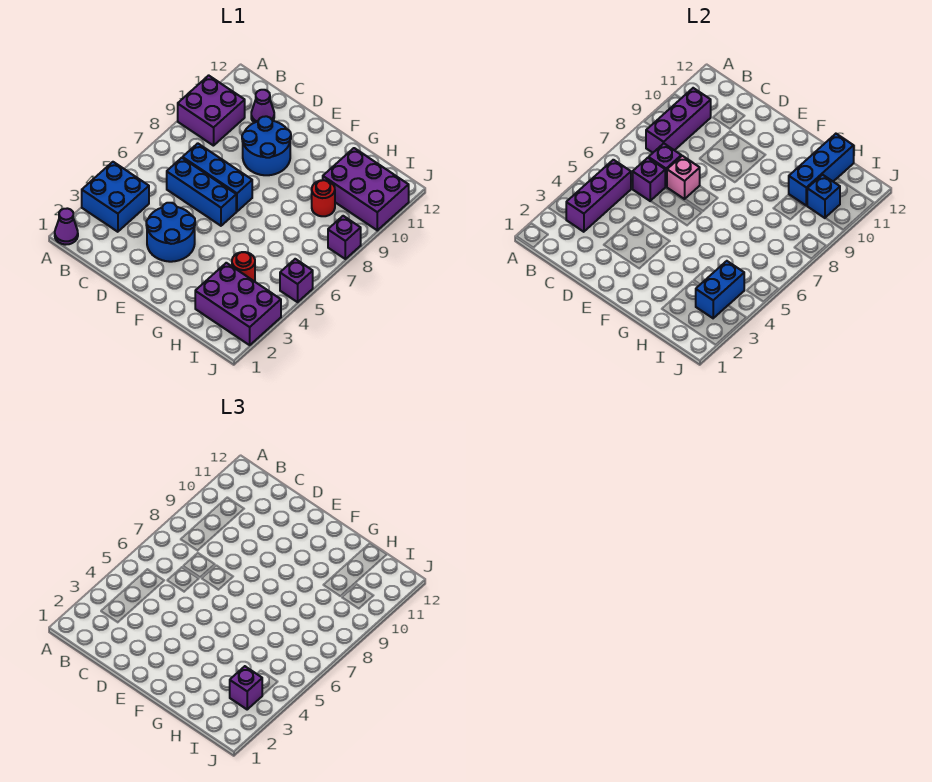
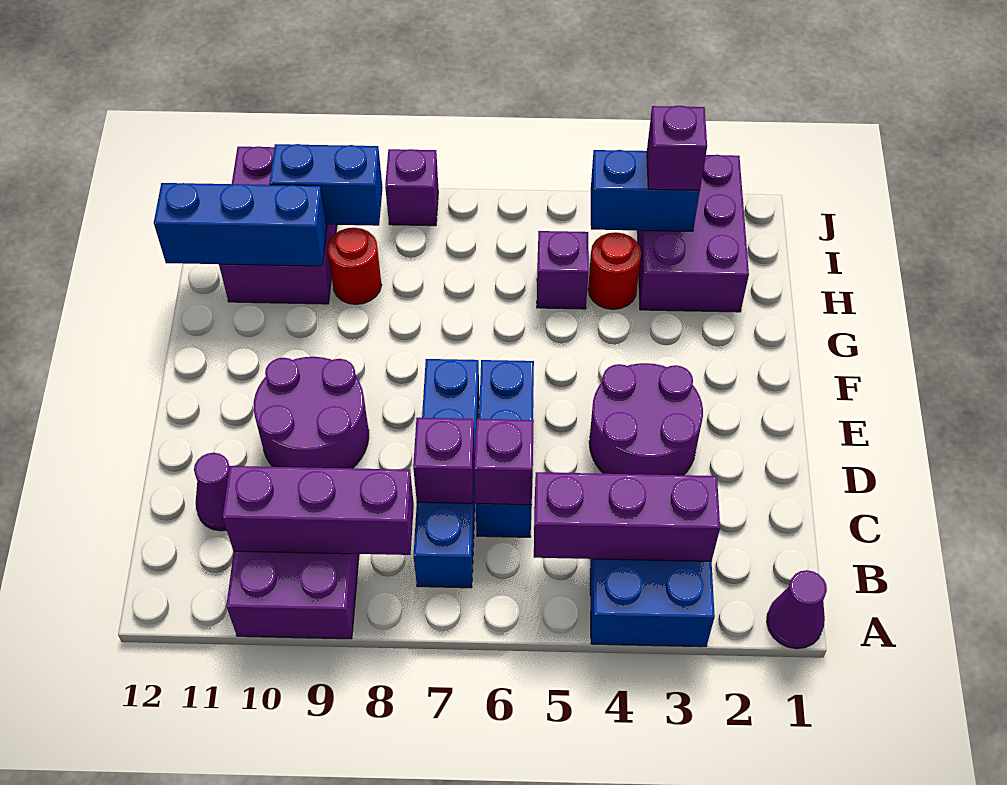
blue 1x3 brick [183,143,252,211] -> blue 1x4 brick [414,359,479,588]
blue 2x2 round brick [146,203,195,262] -> purple 2x2 round brick [589,363,703,475]
pink 1x1 brick [667,156,700,199] -> none
blue 2x2 round brick [242,116,291,175] -> purple 2x2 round brick [254,357,369,468]
blue 1x1 brick [807,175,840,218] -> blue 1x2 brick [269,144,383,226]
purple 1x1 brick [280,259,313,302] -> purple 1x1 brick moved to [537,231,589,309]

